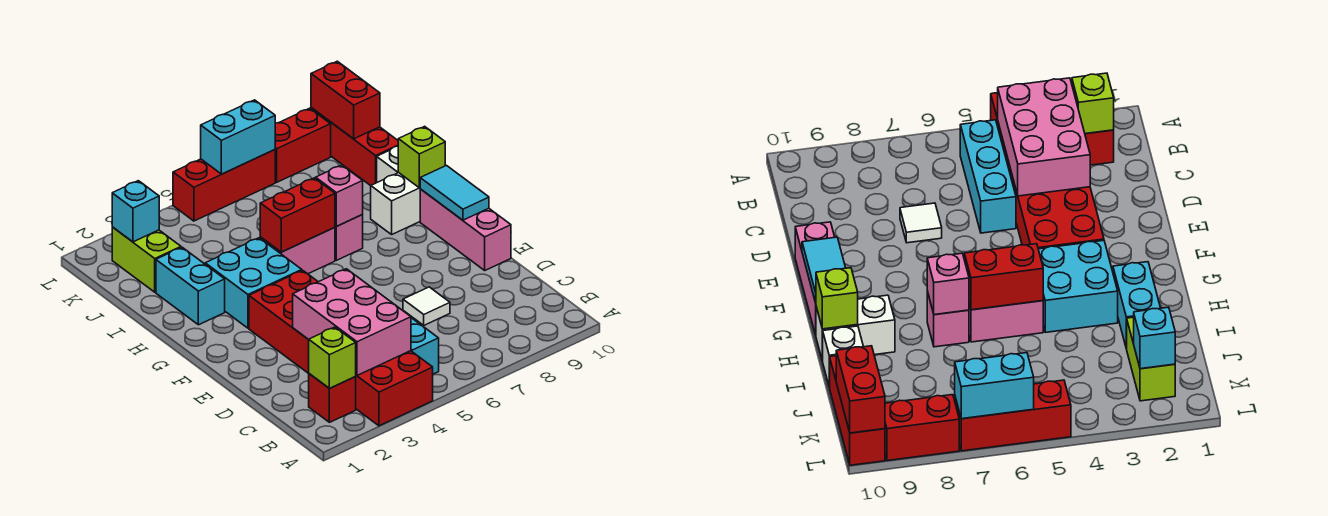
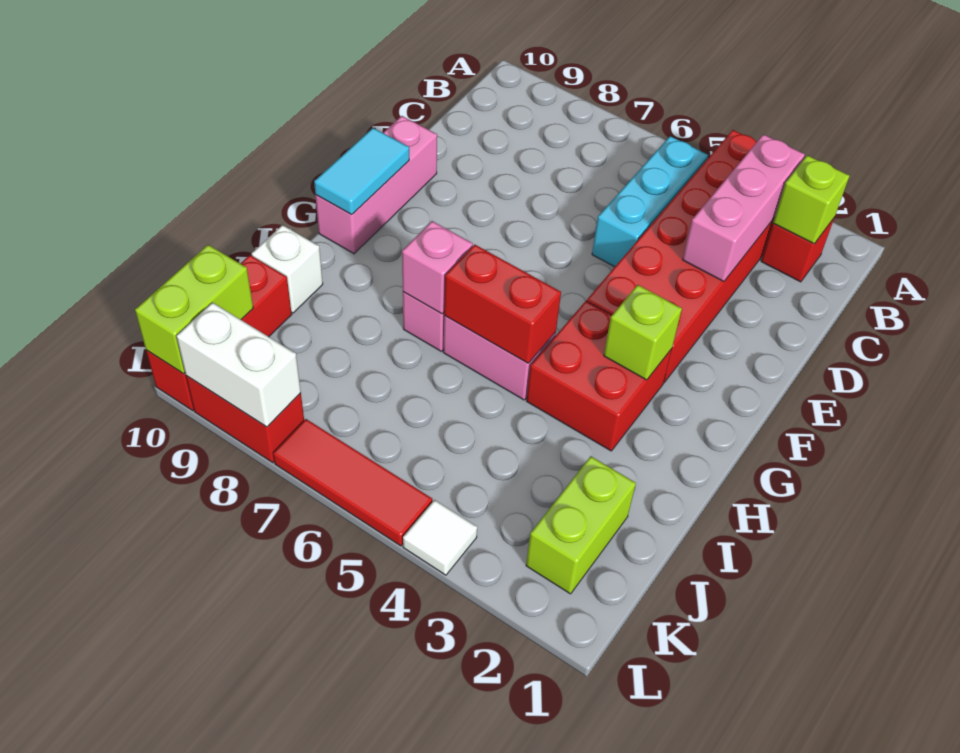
pink 2x3 brick [293,269,411,375] -> pink 1x3 brick [683,134,805,282]
white 1x1 tile [403,287,450,325] -> white 1x1 tile moved to [403,500,477,575]
cyan 2x2 brick [205,238,302,328] -> red 2x2 brick [527,301,672,451]
cyan 1x2 brick [156,247,225,325] -> none
white 1x2 brick [371,173,420,234] -> white 1x2 brick moved to [177,303,301,427]
lime 1x1 brick [398,126,445,188] -> lime 1x1 brick moved to [604,285,682,380]
cyan 1x1 brick [112,181,159,242] -> none
red 1x2 brick [311,61,380,139] -> lime 1x2 brick [135,245,253,374]
red 1x3 brick [173,150,275,221] -> red 1x3 tile [273,419,432,546]
cyan 1x2 brick [201,100,275,174] -> none

